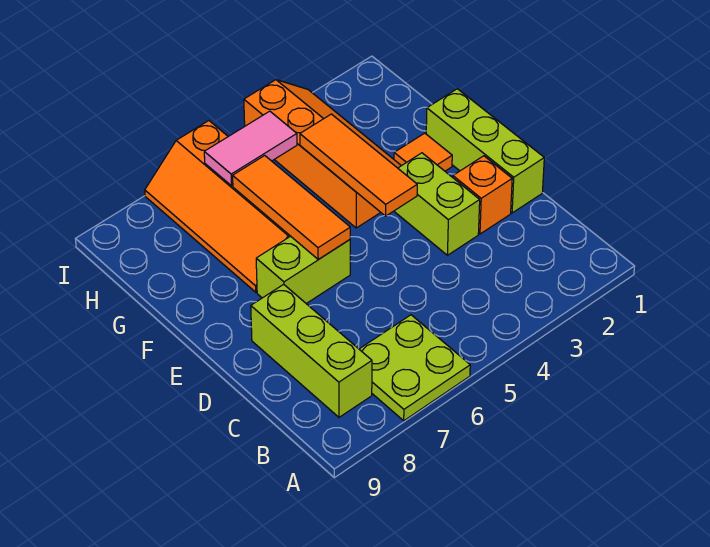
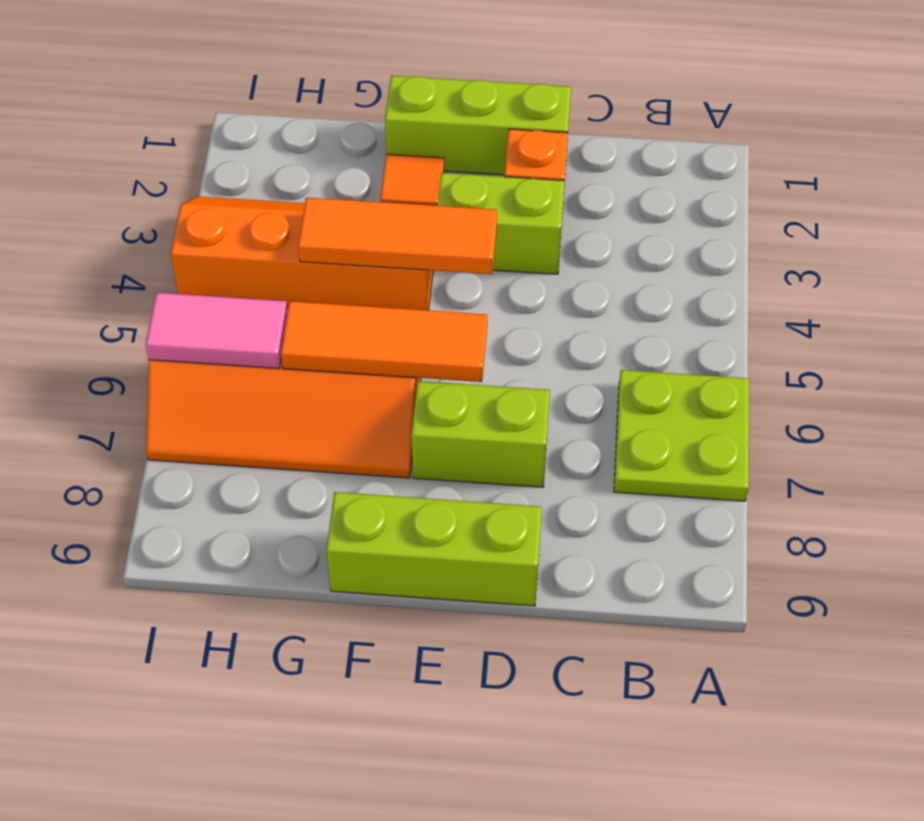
lime 1x3 brick [251,284,372,417] -> lime 1x3 brick moved to [326,492,542,606]
lime 1x2 brick [256,236,350,304] -> lime 1x2 brick turned to [411,381,550,487]
pink 1x2 tile [204,111,297,186] -> pink 1x2 tile turned to [145,293,287,368]

